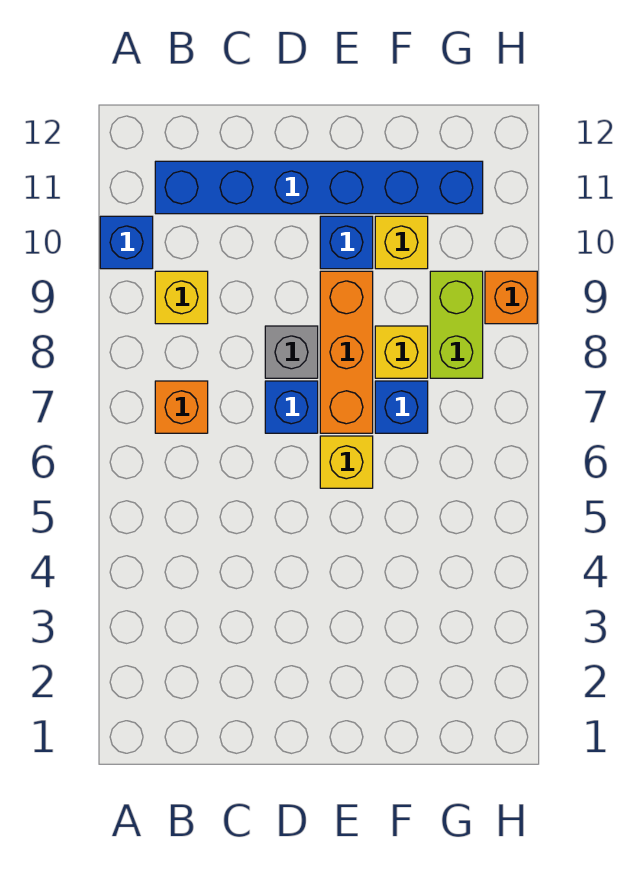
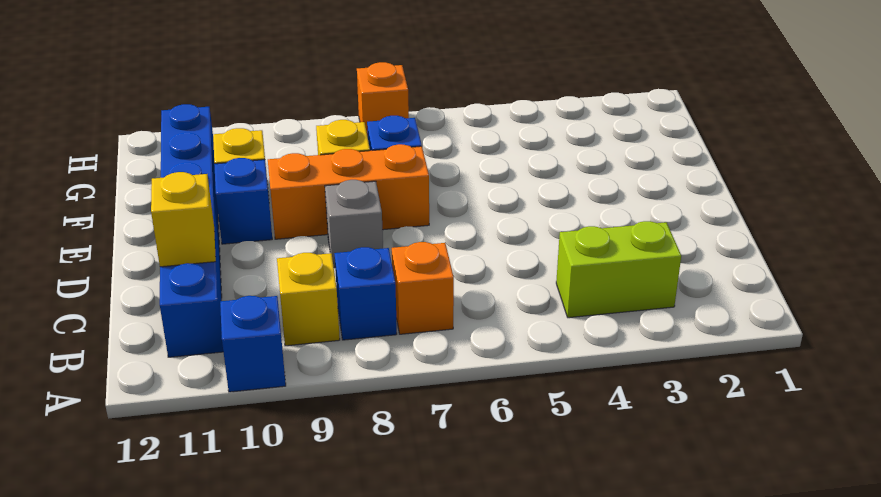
blue 1x1 brick [265,381,318,433] -> blue 1x1 brick moved to [334,247,397,340]
yellow 1x1 brick [320,436,373,488] -> yellow 1x1 brick moved to [151,172,216,267]
lime 1x2 brick [430,271,483,378] -> lime 1x2 brick moved to [556,221,681,318]
orange 1x1 brick [485,271,537,324] -> orange 1x1 brick moved to [357,62,409,137]

